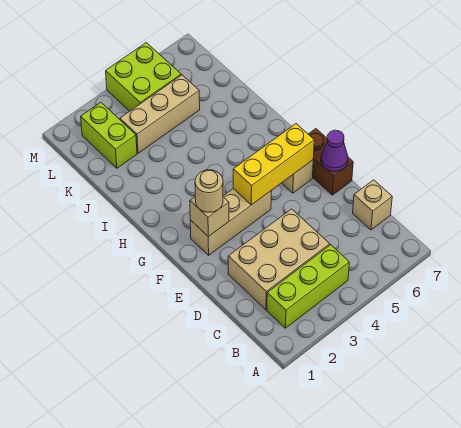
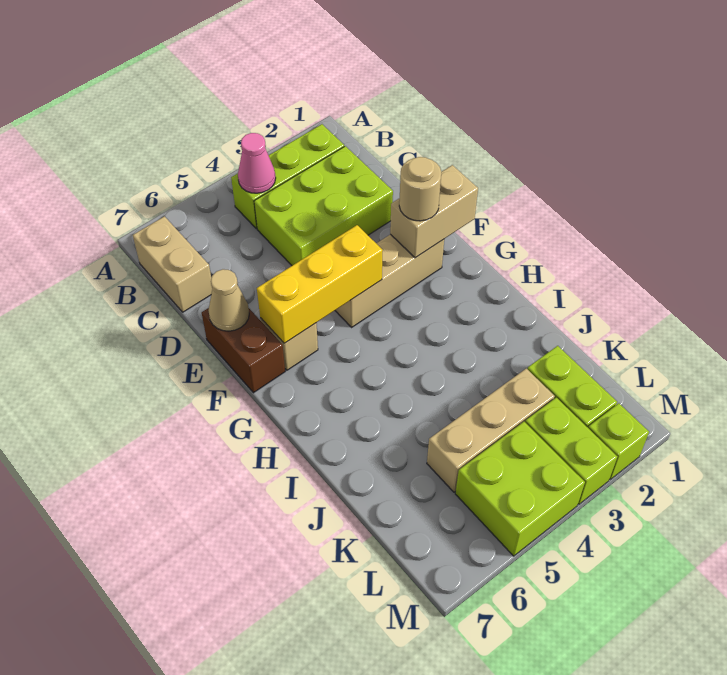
none -> pink 1x1 cone [238,133,276,193]
tan 2x3 brick [228,209,330,310] -> lime 2x3 brick [254,146,393,265]
tan 1x1 brick [353,180,392,230] -> tan 1x2 brick [133,216,212,312]
purple 1x1 cone [321,130,348,171] -> tan 1x1 cone [208,269,249,331]
tan 1x1 brick [190,197,229,237] -> tan 1x2 brick [390,165,478,258]
none -> lime 1x2 brick [525,398,617,504]
none -> lime 1x1 brick [588,403,649,480]

